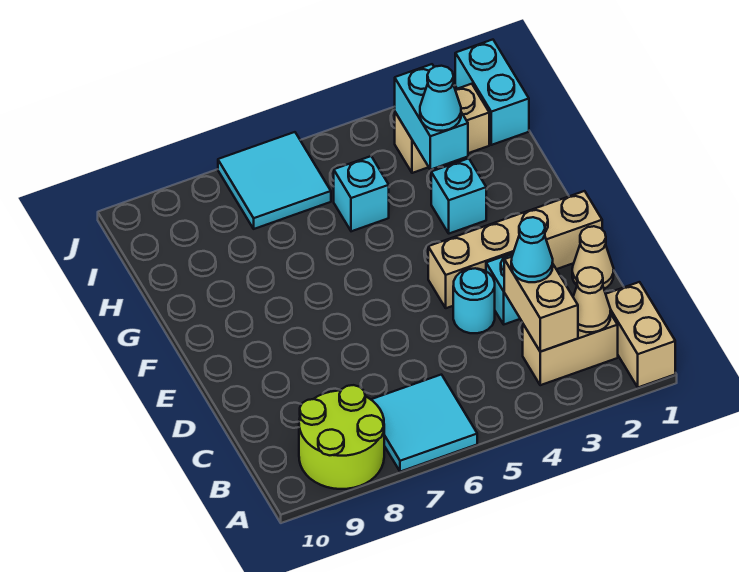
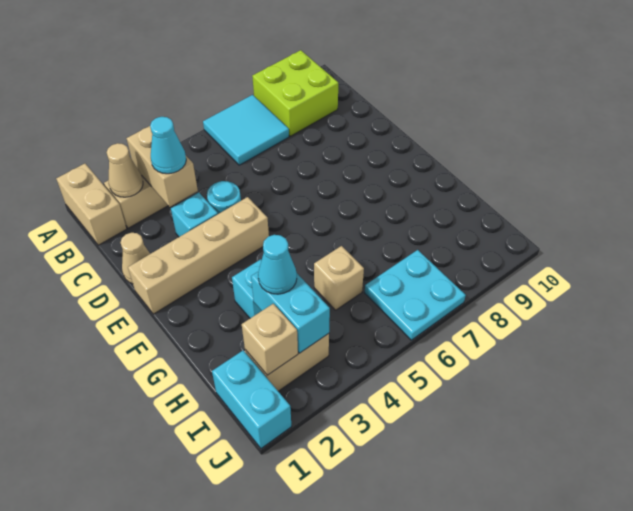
lime 2x2 round brick [299,385,384,489] -> lime 2x2 brick [252,50,338,136]
cyan 1x1 brick [334,156,389,231] -> tan 1x1 brick [314,246,364,310]
none -> tan 1x1 brick [242,304,298,375]
cyan 2x2 tile [218,132,331,229] -> cyan 2x2 plate [365,250,466,340]

